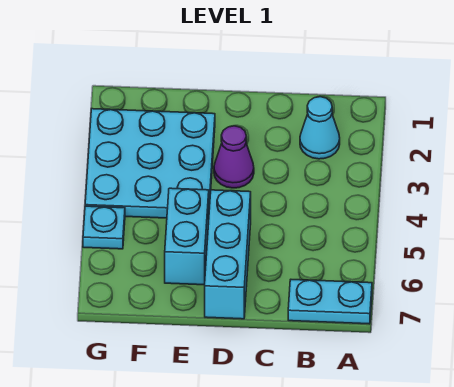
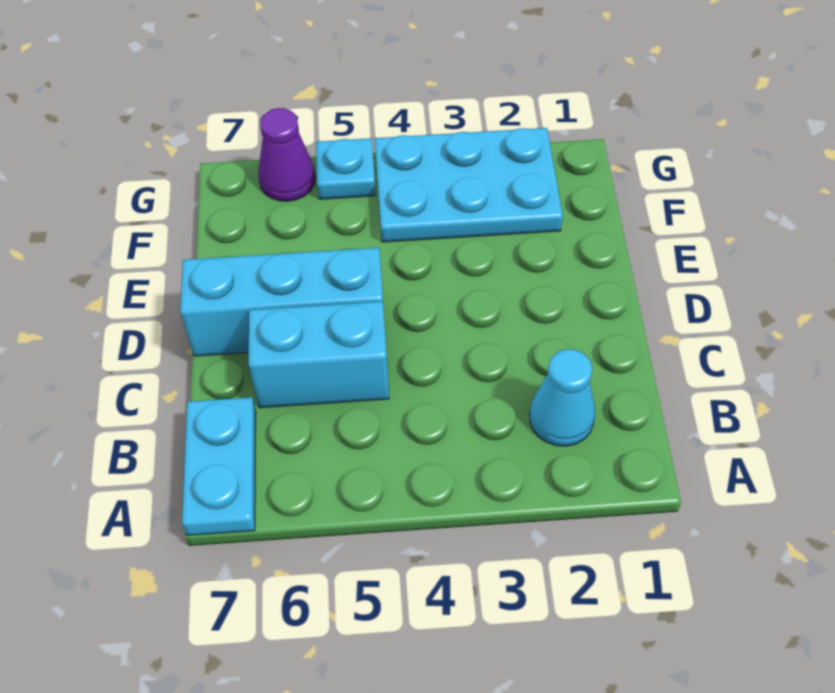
purple 1x1 cone [214,126,254,188] -> purple 1x1 cone moved to [258,108,315,201]
cyan 3x3 plate [85,109,215,218] -> cyan 2x3 plate [375,128,563,242]
cyan 1x2 brick [165,188,209,285] -> cyan 1x2 brick moved to [249,301,389,408]

